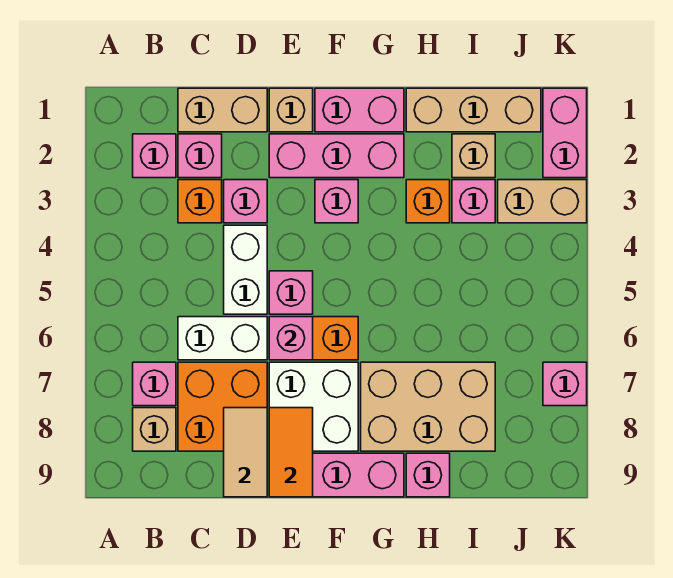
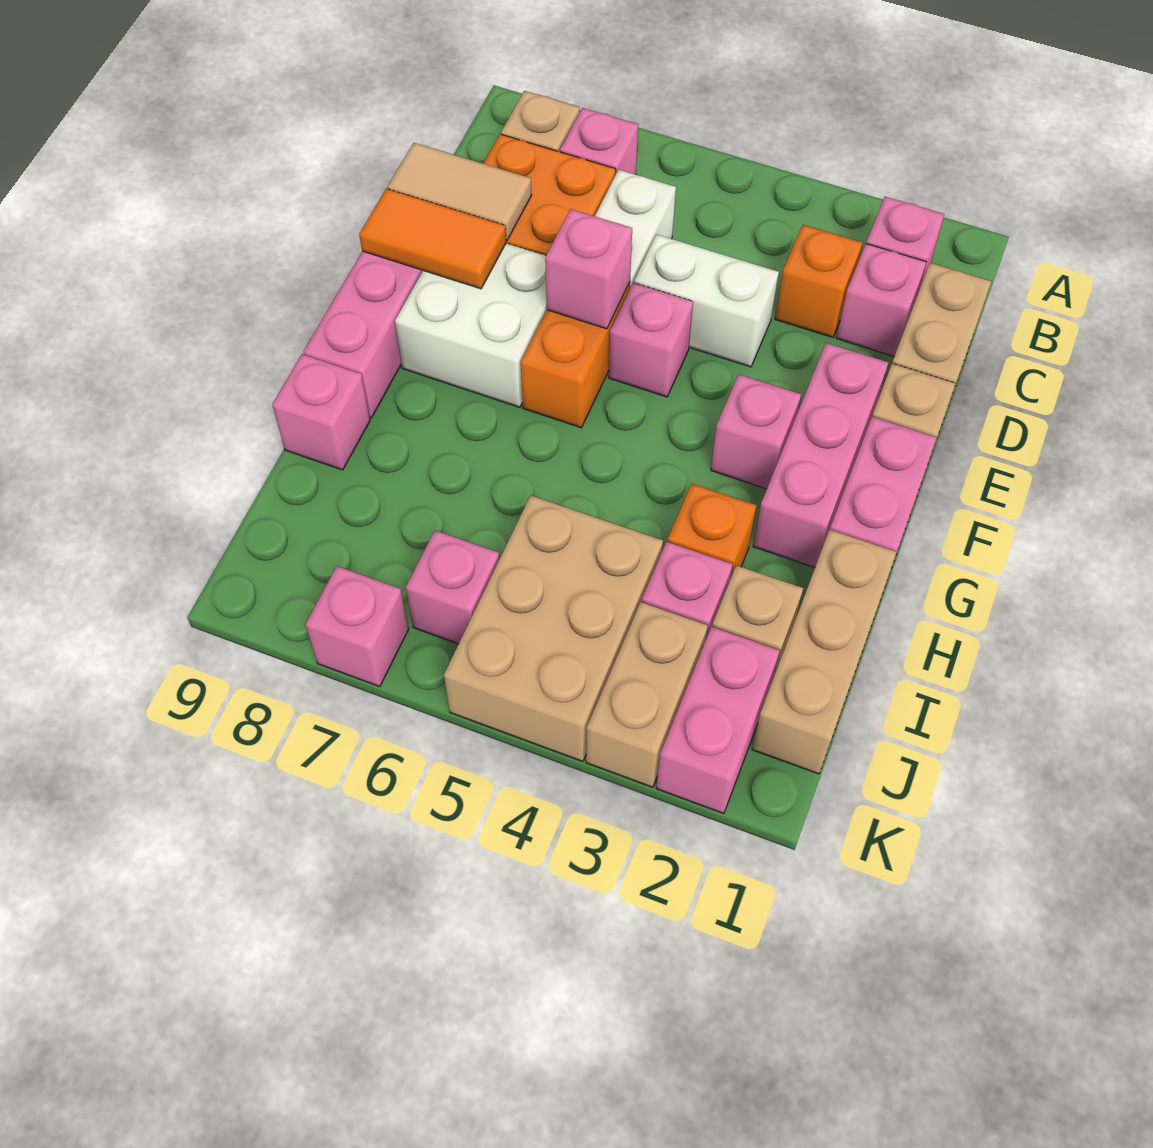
pink 1x1 brick [224,180,267,223] -> pink 1x1 brick moved to [406,530,499,644]
tan 2x3 brick [361,362,495,451] -> tan 2x3 brick moved to [444,495,663,761]
pink 1x2 brick [543,88,587,178] -> pink 1x2 brick turned to [656,627,780,813]

